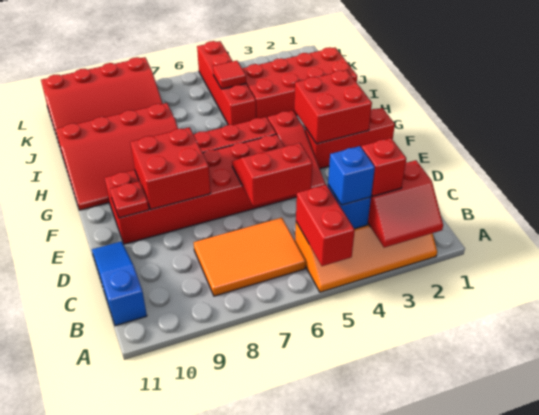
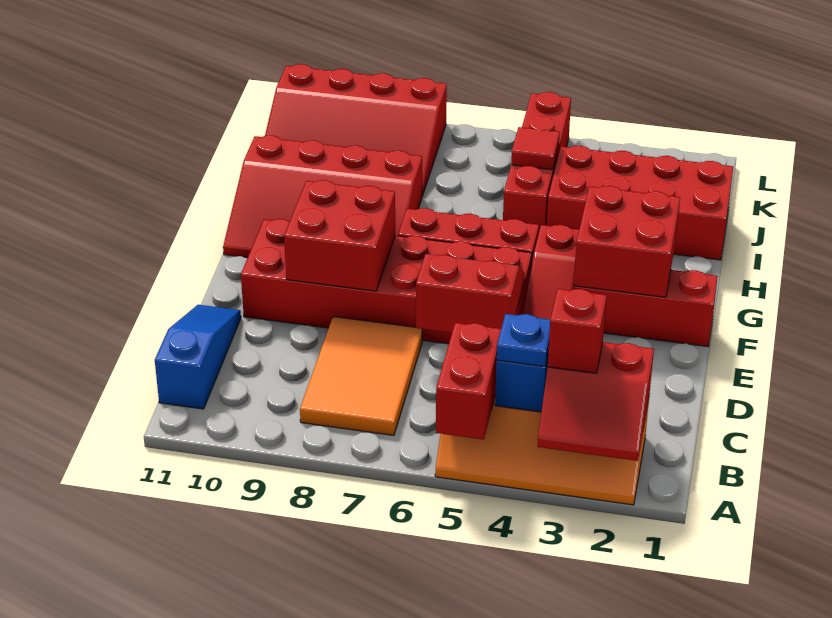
blue 1x1 brick [328,146,375,205] -> blue 1x1 plate [497,314,550,366]
orange 2x3 tile [193,218,306,296] -> orange 2x3 tile turned to [300,316,422,435]
red 1x1 plate [110,181,149,218] -> none

